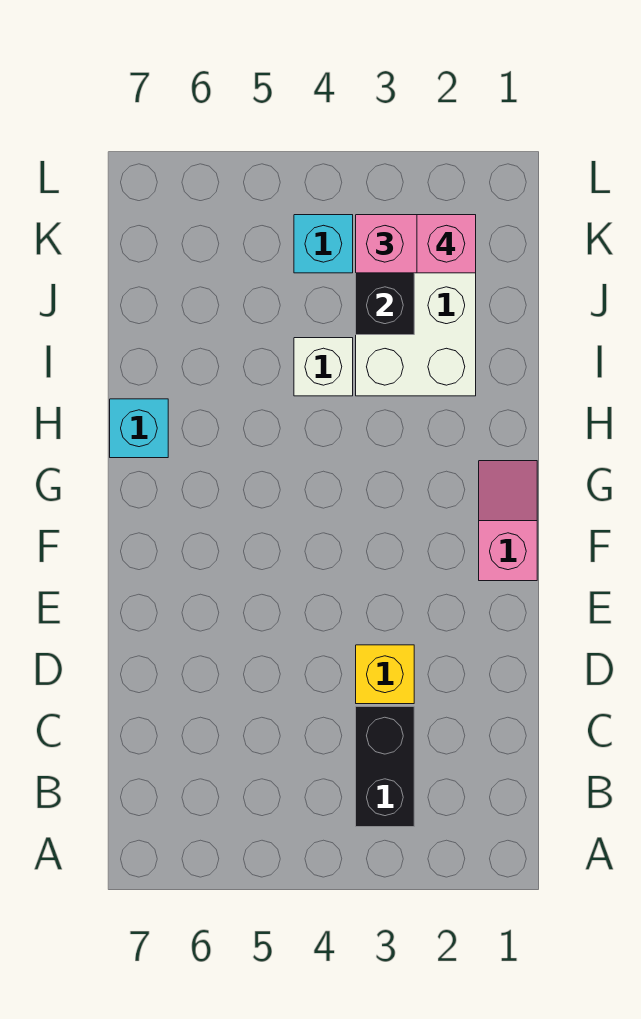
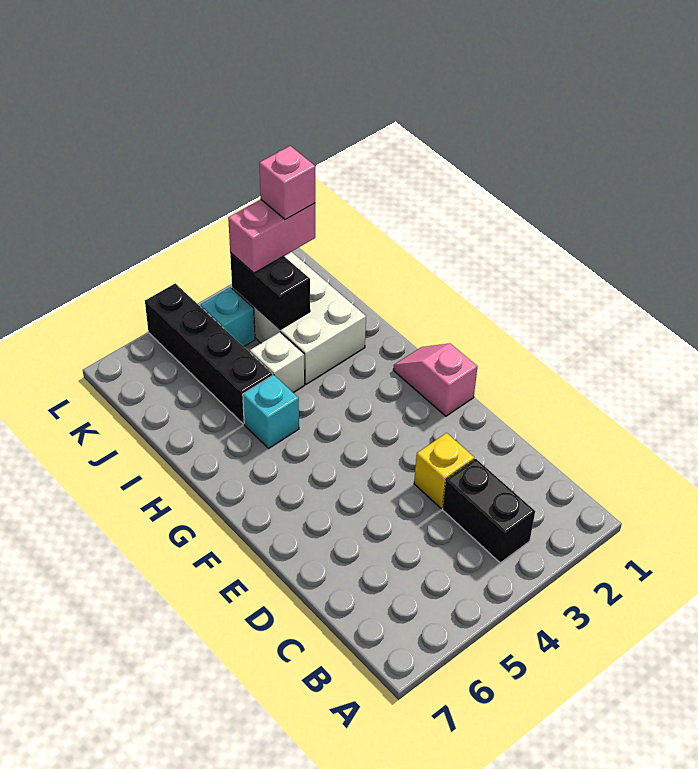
cyan 1x1 brick [110,399,168,458] -> cyan 1x1 brick moved to [243,375,299,448]
none -> black 1x4 brick [145,284,273,424]

